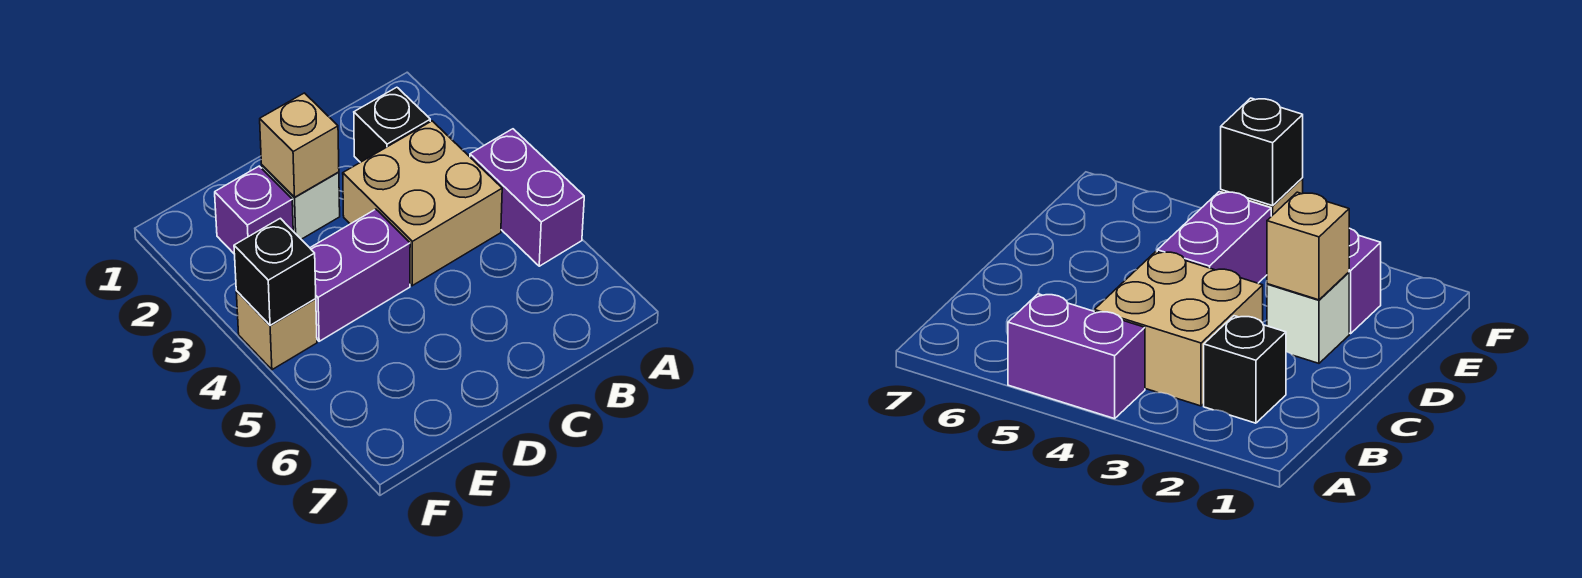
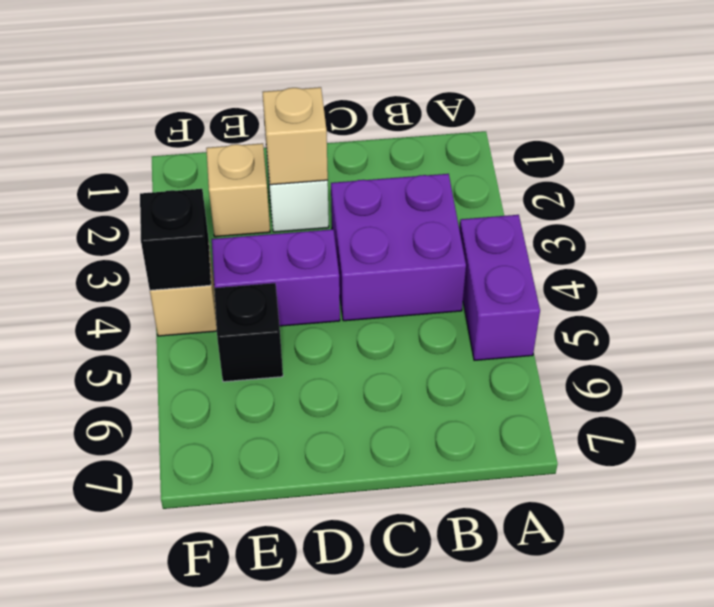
black 1x1 brick [354,87,430,162] -> black 1x1 brick moved to [214,283,283,382]
tan 2x2 brick [343,121,502,286] -> purple 2x2 brick [331,174,466,321]
purple 1x1 brick [215,166,293,253] -> tan 1x1 brick [206,143,270,237]

